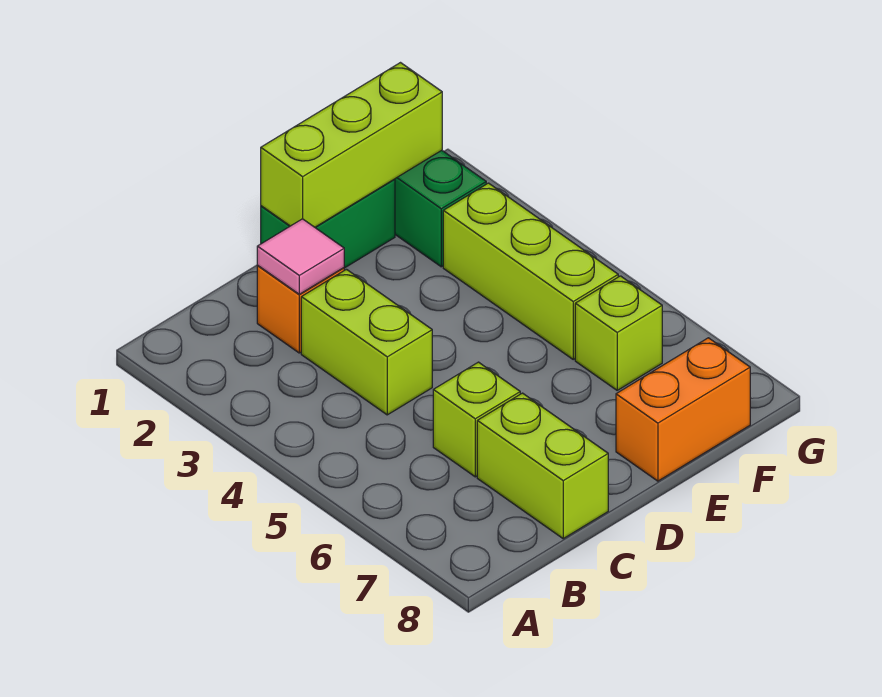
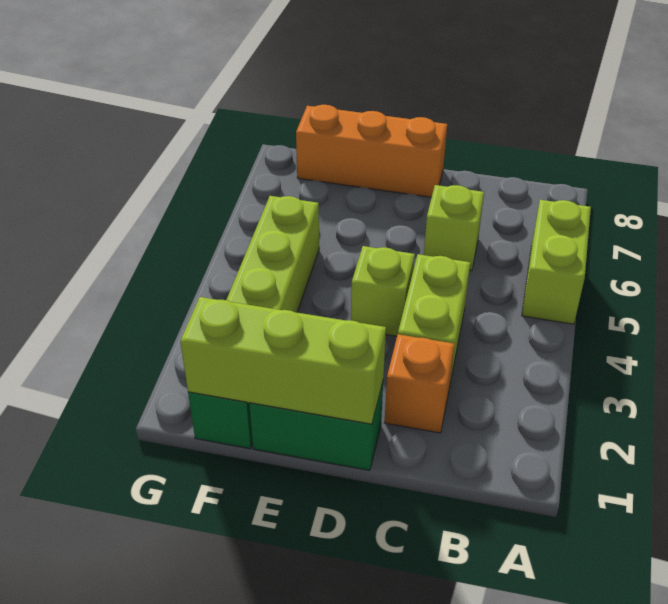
pink 1x1 tile [257,219,344,294] -> none
lime 1x2 brick [477,393,608,538] -> lime 1x2 brick moved to [522,200,591,324]
orange 1x2 brick [616,338,750,481] -> orange 1x3 brick [296,105,447,197]
lime 1x1 brick [575,276,662,390] -> lime 1x1 brick moved to [351,246,415,336]

